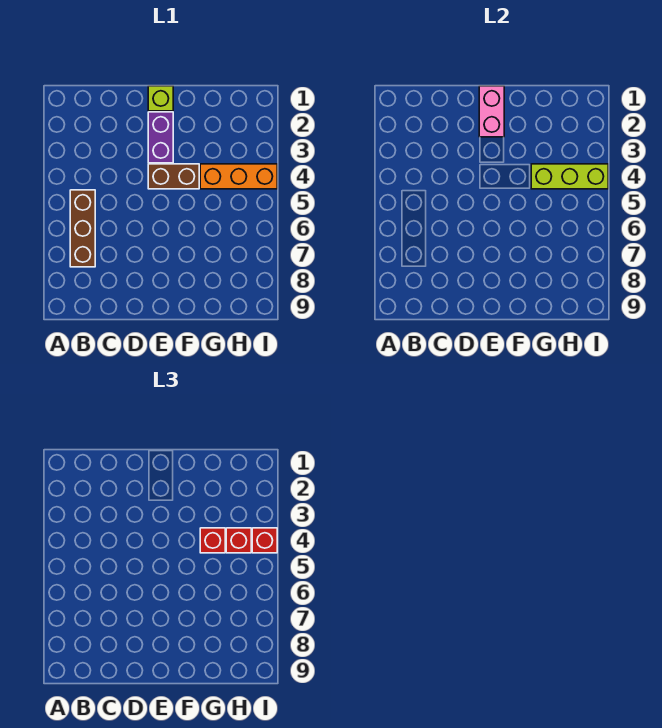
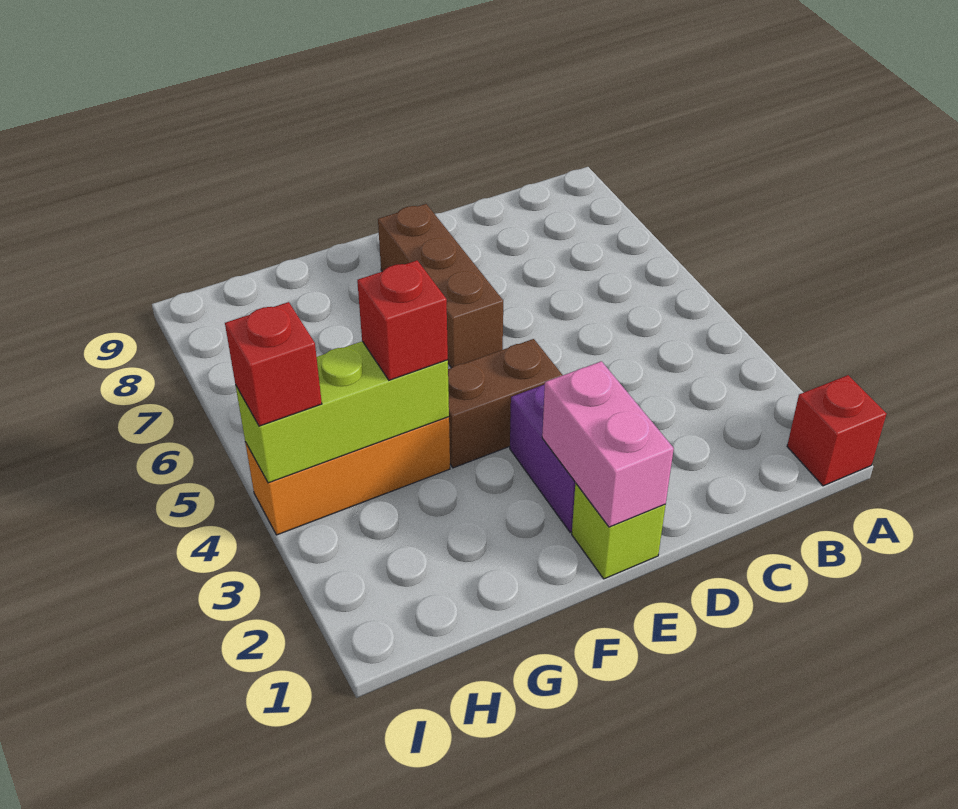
brown 1x3 brick [70,190,95,267] -> brown 1x3 brick moved to [378,204,503,368]
red 1x1 brick [226,528,251,553] -> red 1x1 brick moved to [787,375,886,486]

